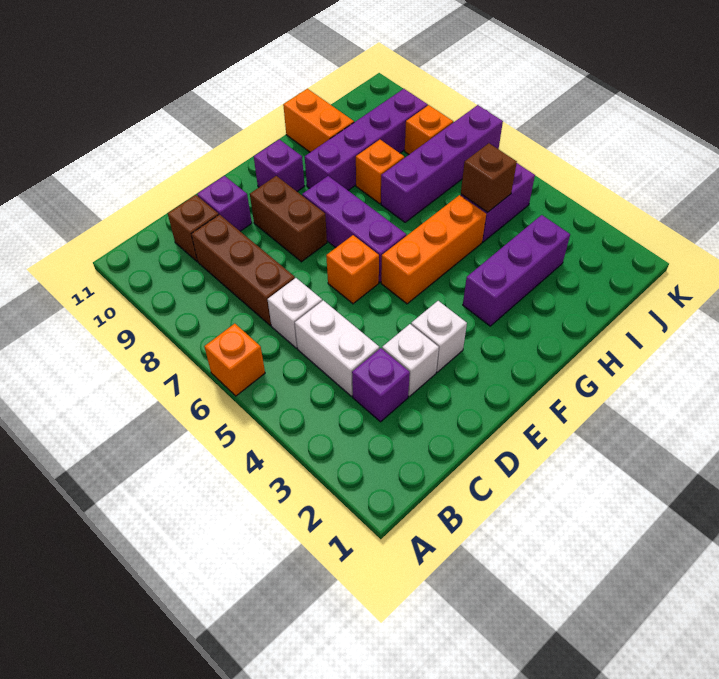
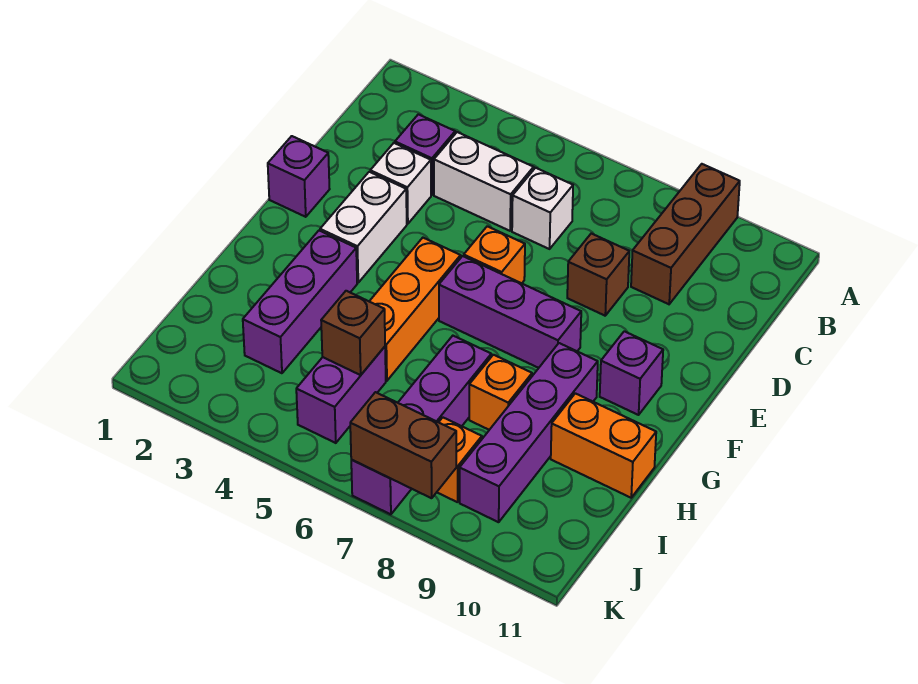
orange 1x1 brick [204,324,265,396] -> none
brown 1x3 brick [191,215,295,325] -> brown 1x3 brick turned to [631,164,740,304]
brown 1x1 brick [168,195,219,261] -> brown 1x1 brick moved to [567,233,629,316]
purple 1x1 brick [197,176,252,231] -> purple 1x1 brick moved to [268,136,330,217]
white 1x1 brick [411,301,467,372] -> white 1x2 brick [320,172,407,282]
brown 1x2 brick [250,176,327,262] -> brown 1x2 brick moved to [350,392,456,498]

